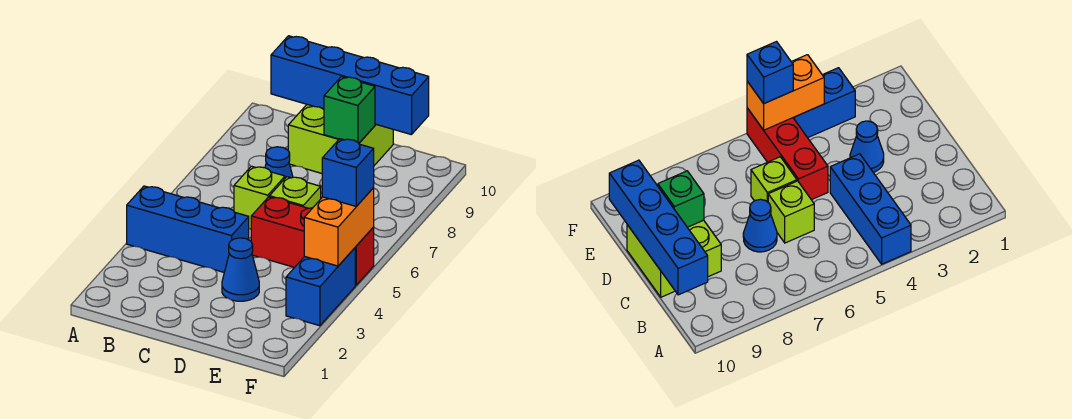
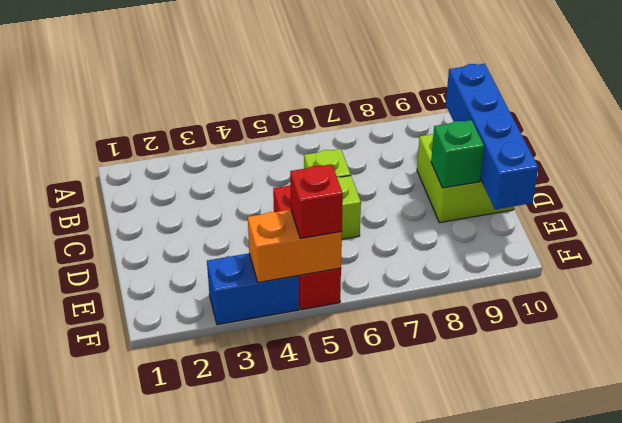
blue 1x3 brick [127,186,249,272] -> none
blue 1x1 cone [265,147,293,178] -> none
blue 1x1 cone [222,238,259,301] -> none
blue 1x1 brick [322,139,374,206] -> red 1x1 brick [290,164,343,238]

